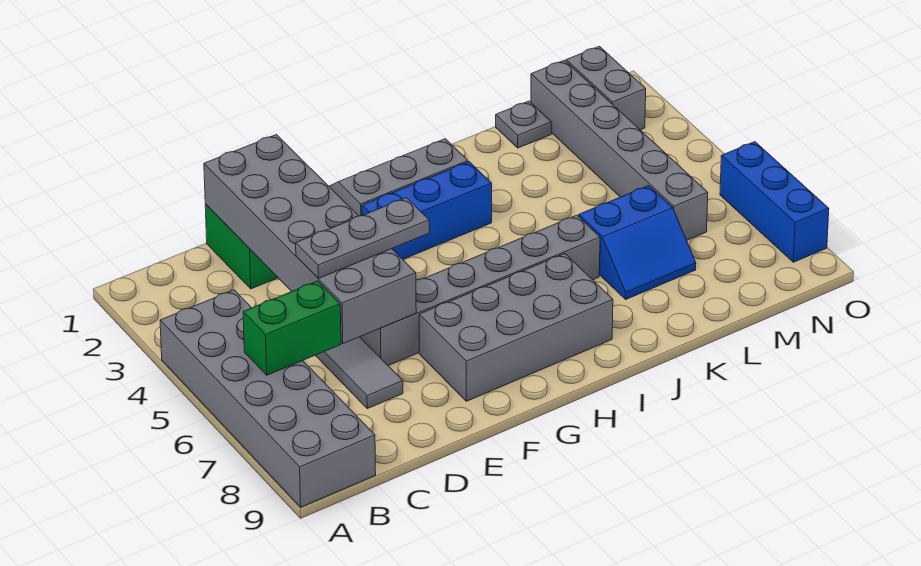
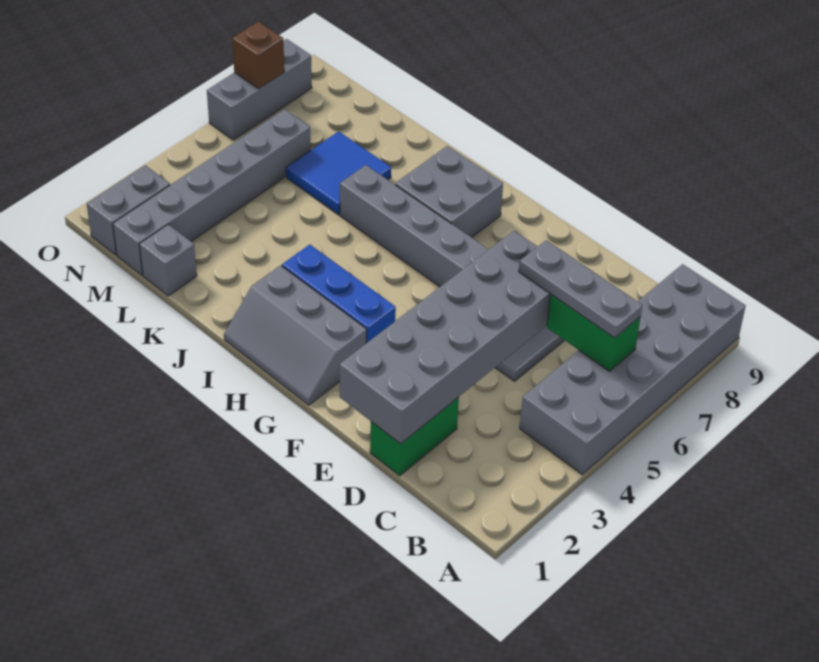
grey 1x3 plate [296,198,429,278] -> grey 1x3 plate moved to [519,240,642,338]
grey 2x4 brick [419,254,613,401] -> grey 2x2 brick [395,146,503,237]
blue 2x2 slope [579,186,696,299] -> blue 2x2 tile [286,131,391,215]
grey 1x1 plate [496,101,551,148] -> grey 1x1 brick [139,224,197,296]
blue 1x3 brick [720,142,829,262] -> grey 1x3 brick [207,39,312,140]
none -> brown 1x1 brick [232,22,284,89]

